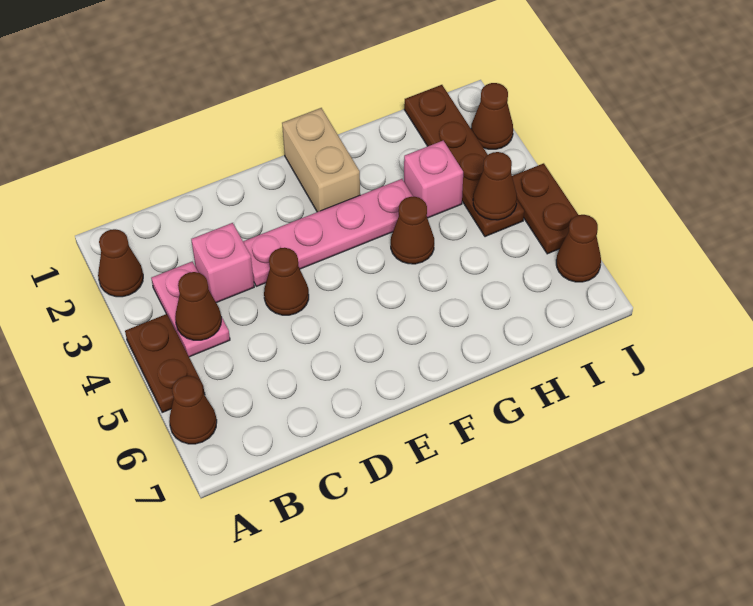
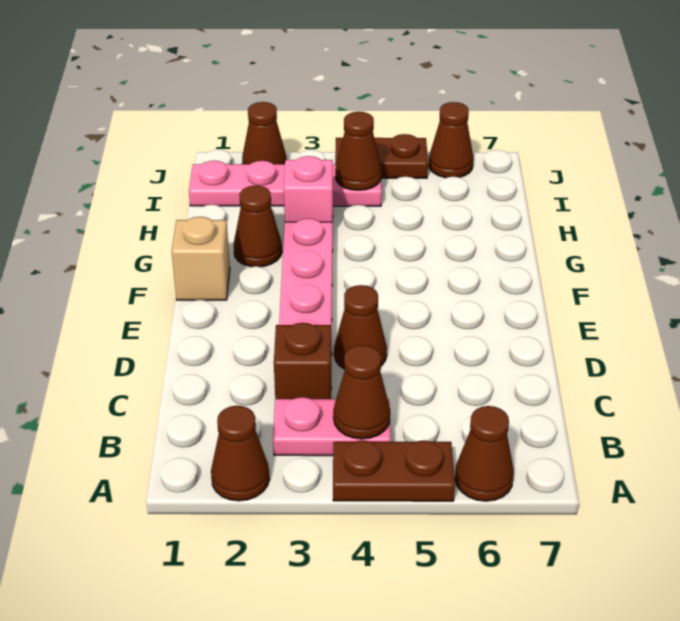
pink 1x1 brick [191,223,254,303] -> brown 1x1 brick [274,323,331,399]
tan 1x2 brick [282,108,360,212] -> tan 1x1 brick [172,217,230,300]
brown 1x1 cone [391,197,434,264] -> brown 1x1 cone moved to [234,185,282,267]
brown 1x4 plate [404,85,524,237] -> pink 1x4 plate [189,161,382,206]

